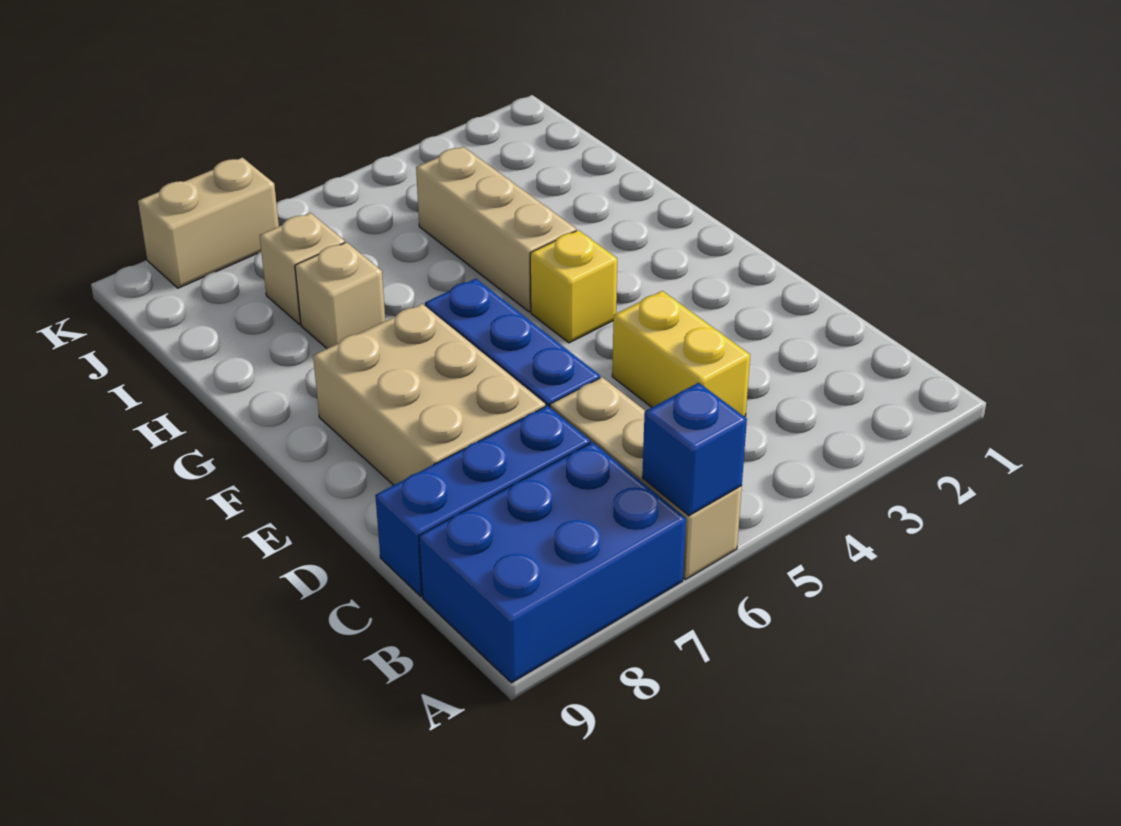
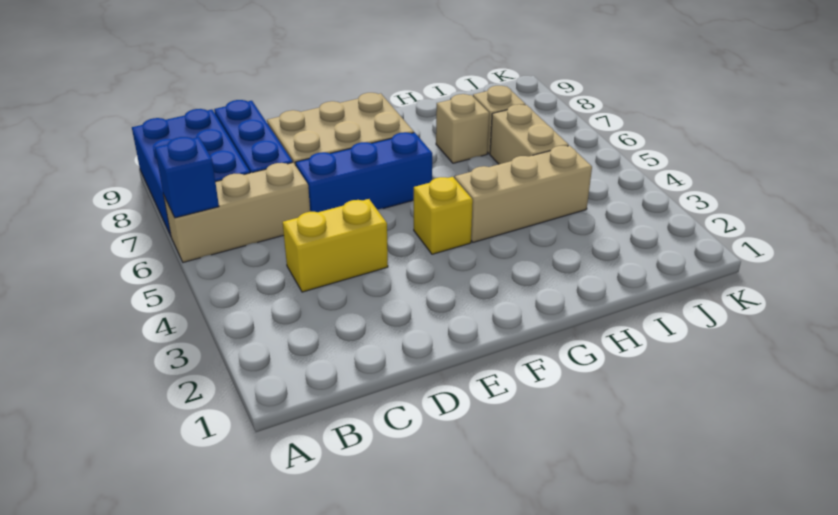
tan 1x2 brick [138,158,279,288] -> tan 1x2 brick moved to [490,104,569,164]

